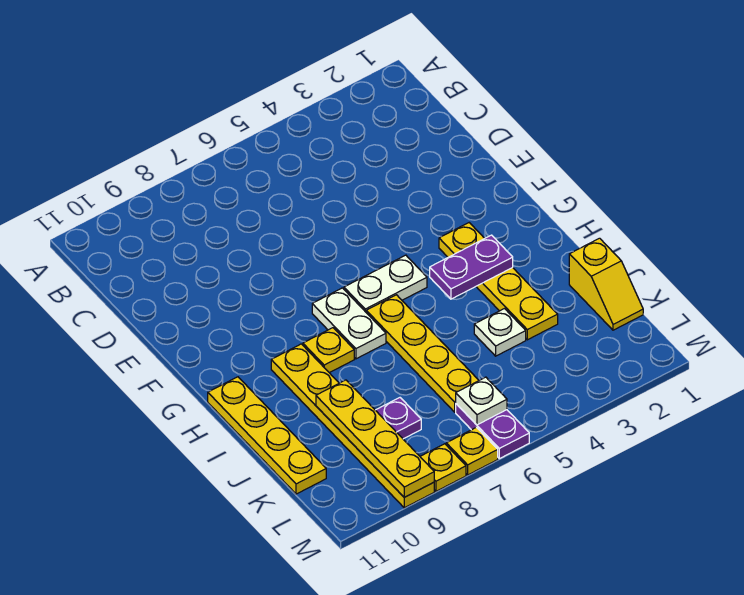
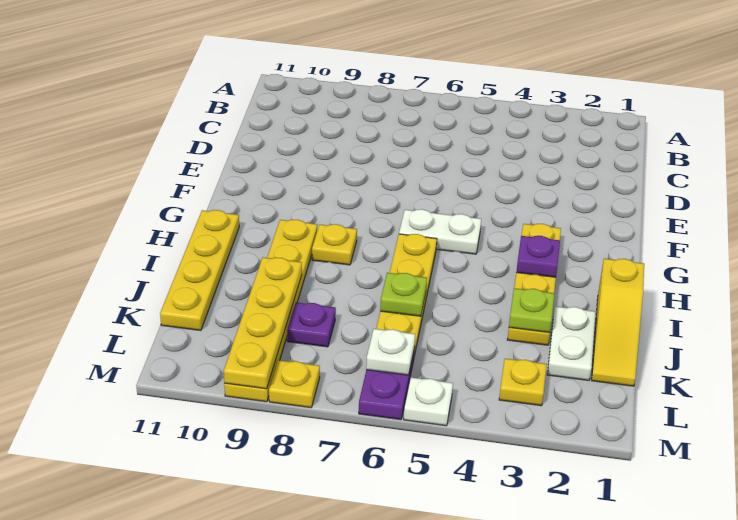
white 1x2 plate [312,288,386,359] -> white 1x2 plate moved to [547,306,596,380]
purple 1x2 plate [430,235,513,299] -> purple 1x1 plate [516,236,560,277]
yellow 1x2 slope [569,238,643,330] -> yellow 1x3 slope [592,259,644,386]
none -> lime 1x1 plate [509,288,555,333]
white 1x1 plate [474,309,526,356] -> white 1x1 plate moved to [404,377,453,426]
none -> lime 1x1 plate [380,273,427,316]
yellow 1x1 plate [446,427,498,475] -> yellow 1x1 plate moved to [499,359,547,406]

